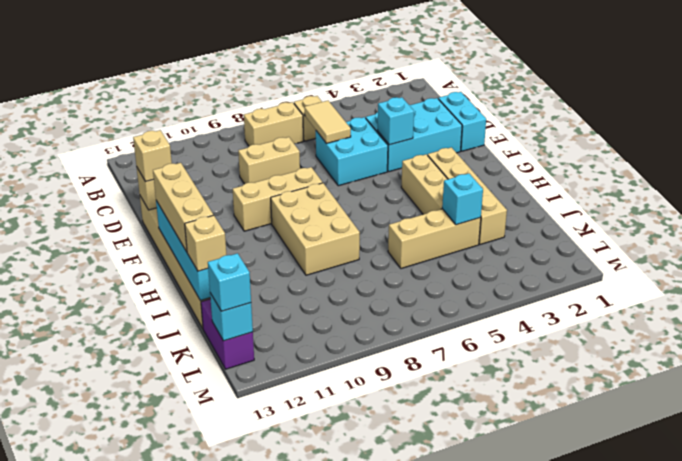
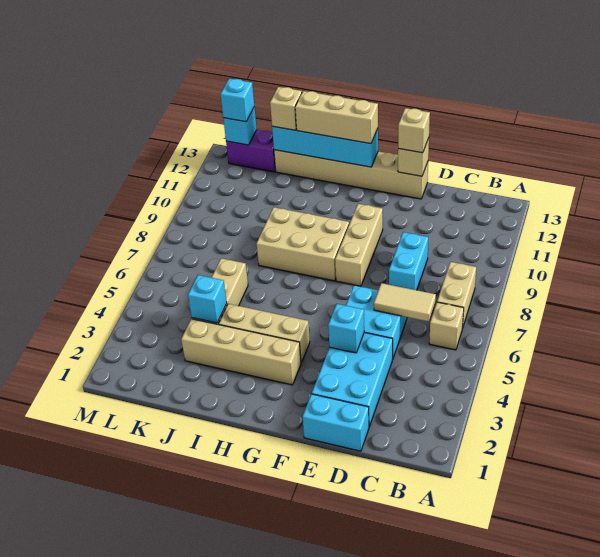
tan 1x2 brick [238,137,300,184] -> cyan 1x2 brick [389,232,428,290]

